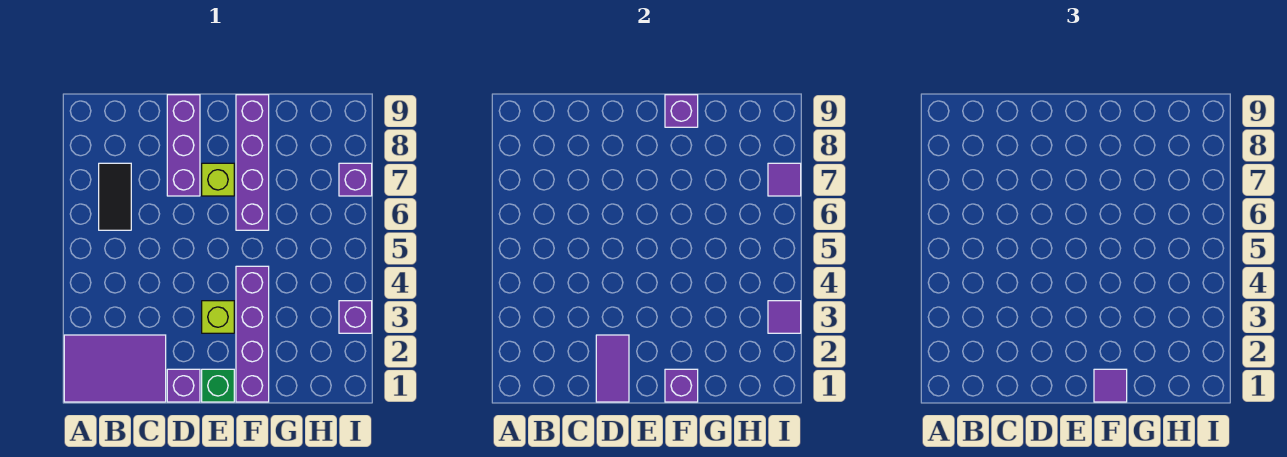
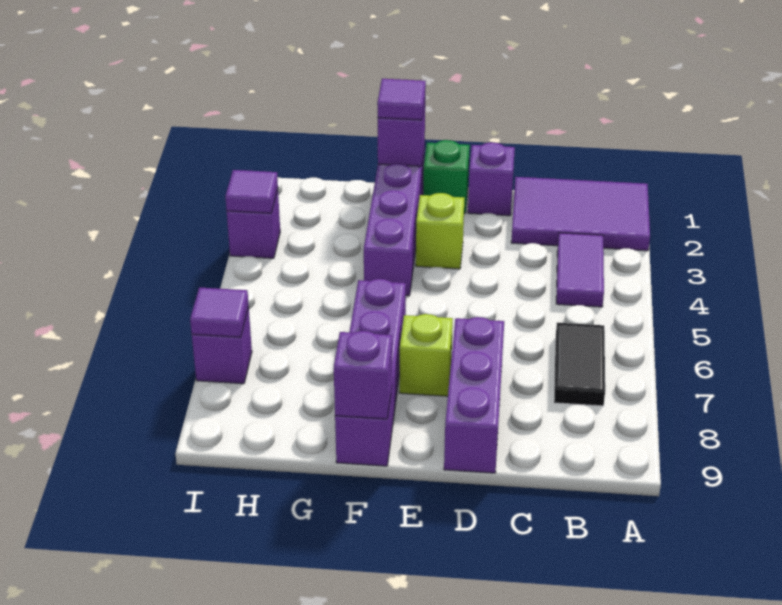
purple 1x2 tile [596,335,629,402] -> purple 1x2 tile moved to [556,233,604,307]

